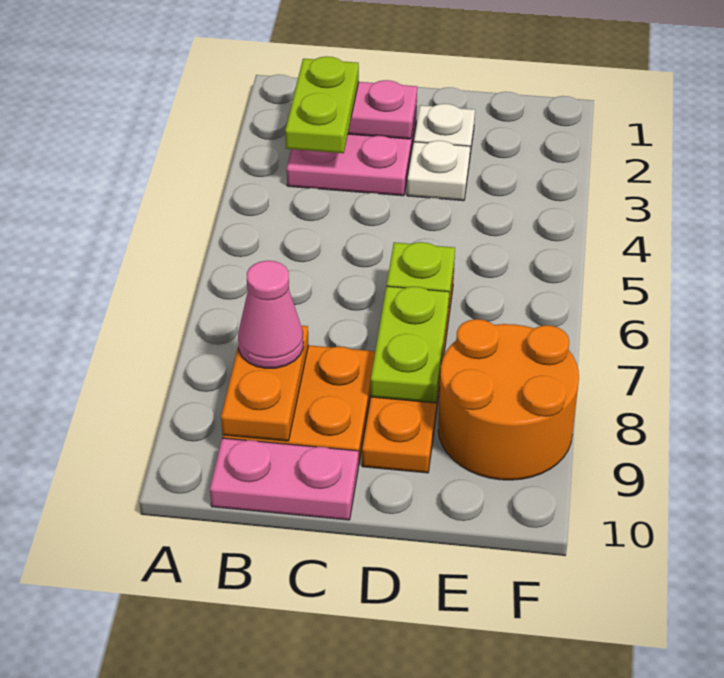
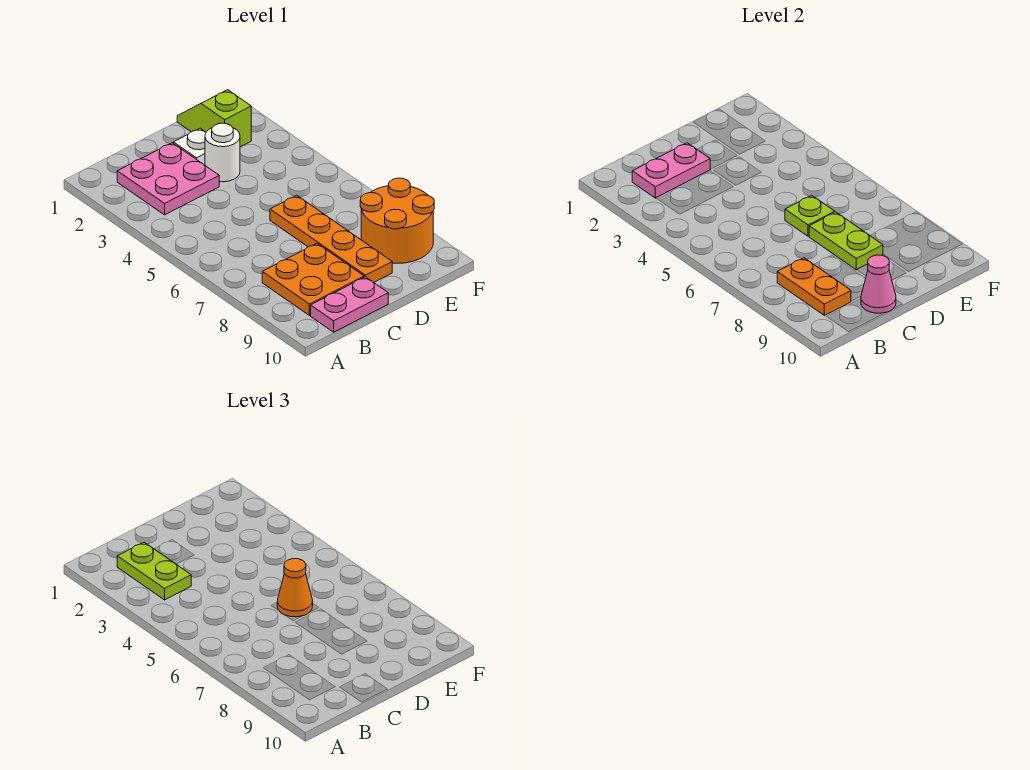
pink 1x1 cone [238,261,303,368] -> pink 1x1 cone moved to [861,255,896,313]
white 1x1 plate [407,140,470,201] -> white 1x1 round brick [205,123,240,182]
none -> orange 1x1 cone [277,559,313,617]
none -> lime 1x2 slope [177,90,251,147]

